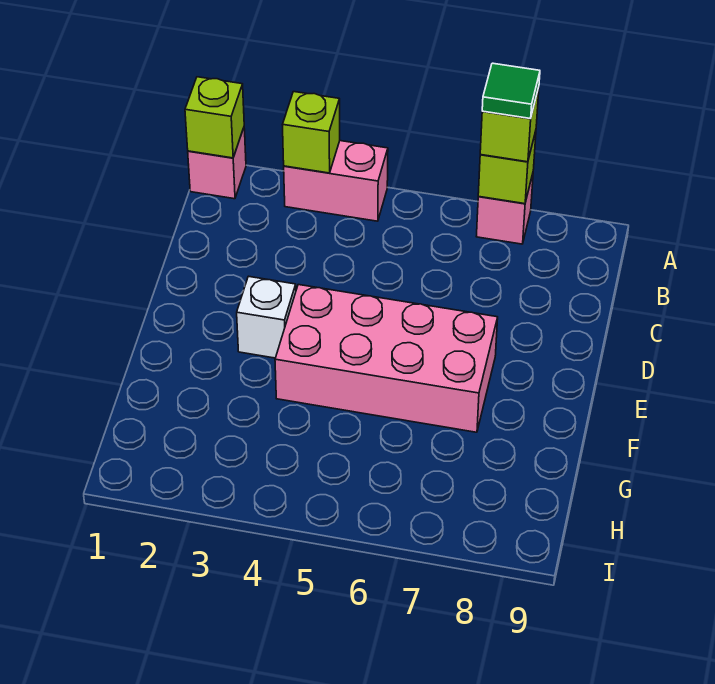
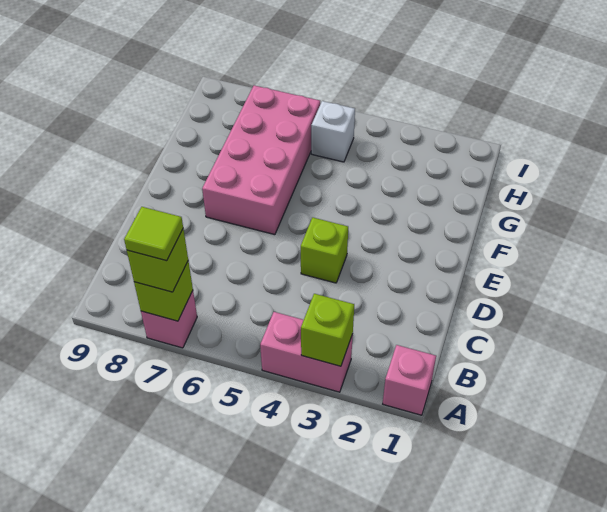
lime 1x1 brick [185,77,244,158] -> lime 1x1 brick moved to [301,217,348,283]
green 1x1 tile [482,63,540,119] -> lime 1x1 tile [124,207,183,261]
white 1x1 brick [237,276,296,358] -> white 1x1 brick moved to [311,101,355,162]
pink 2x4 brick [275,285,498,432] -> pink 2x4 brick turned to [202,85,320,235]

